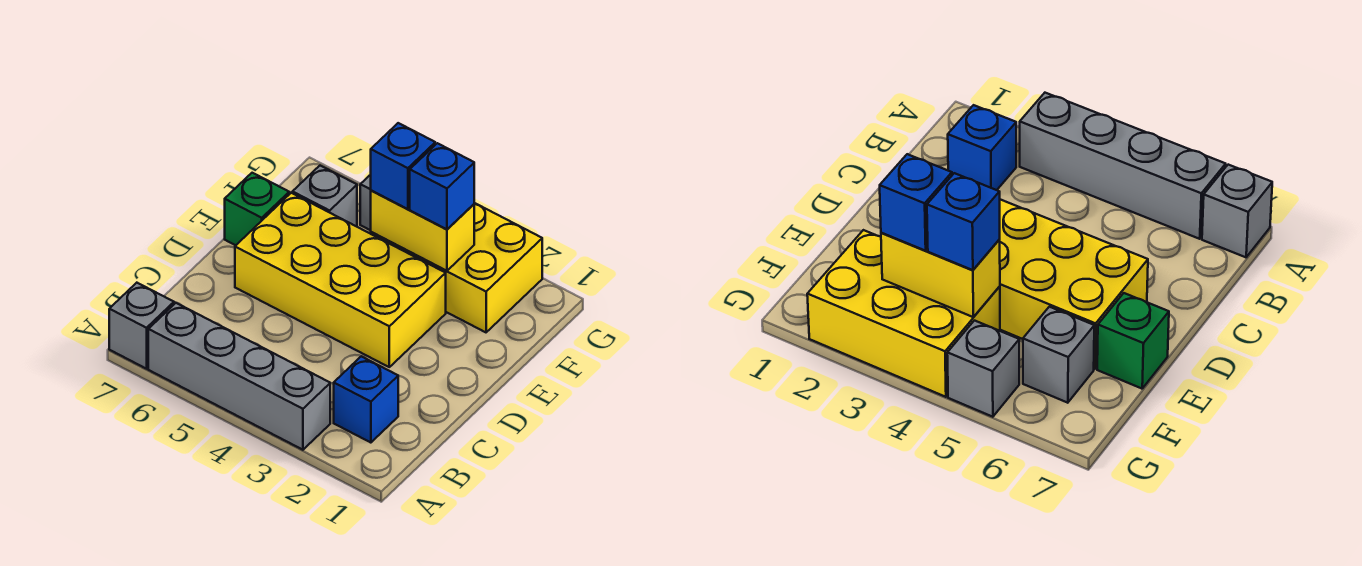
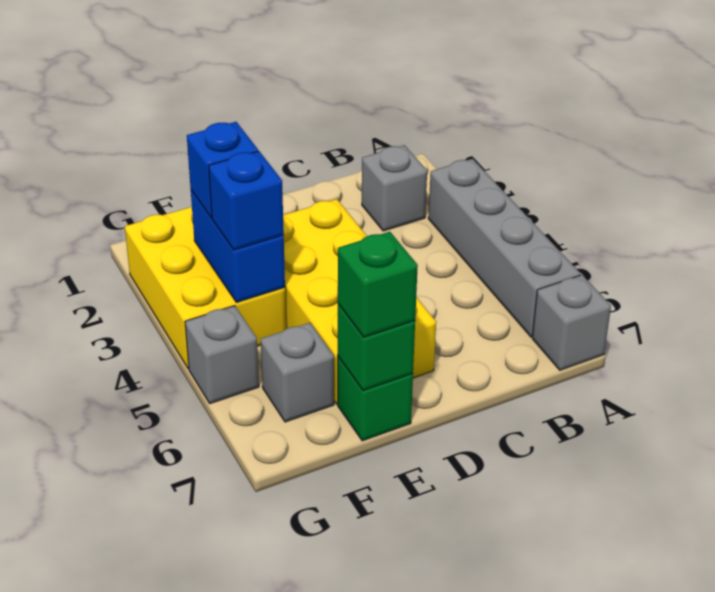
blue 1x1 brick [334,356,398,443] -> grey 1x1 brick [362,145,427,231]
none -> green 1x1 brick [338,304,415,391]
none -> green 1x1 brick [338,232,418,337]
yellow 1x2 brick [371,190,474,271] -> blue 1x2 brick [191,191,285,302]

